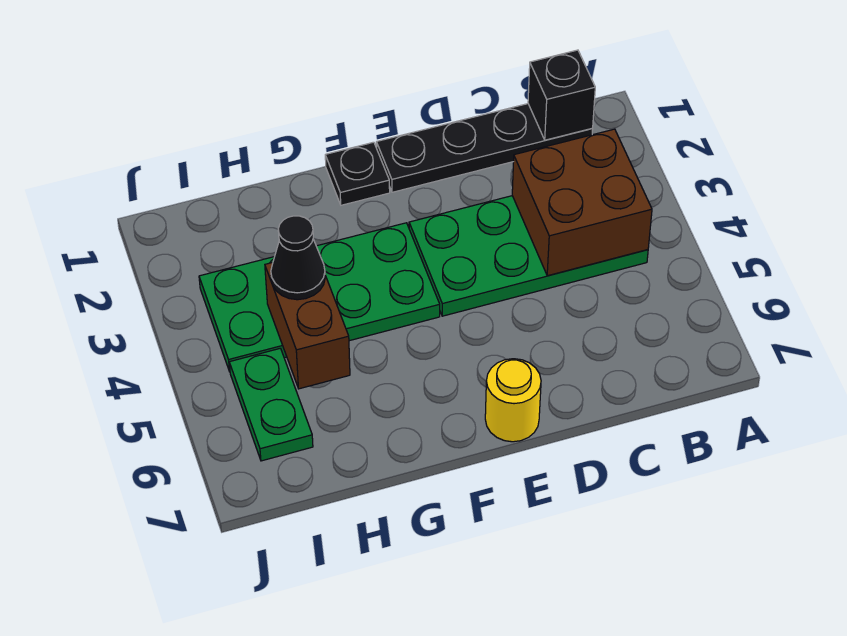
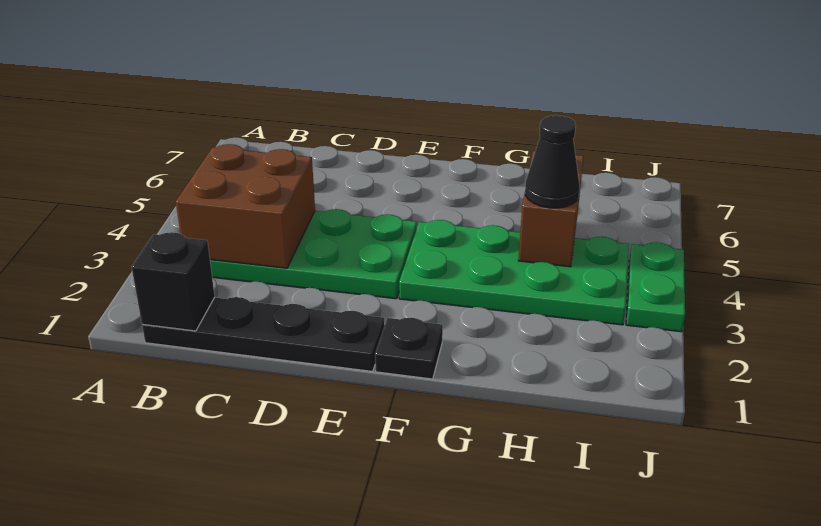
yellow 1x1 round brick [485,359,541,442] -> none
green 1x2 plate [229,348,313,461] -> green 1x2 plate moved to [626,242,685,332]

